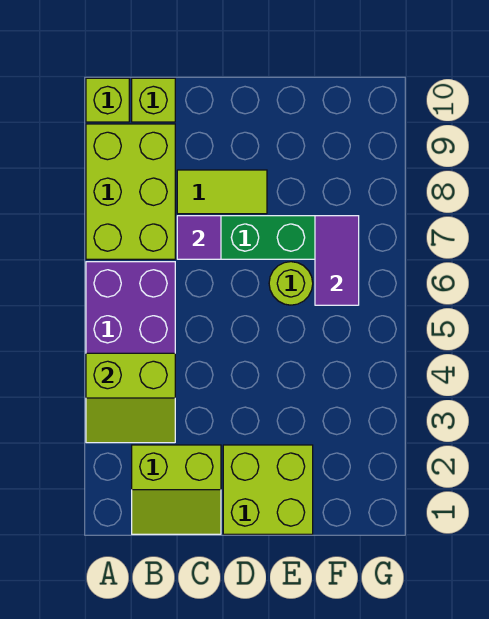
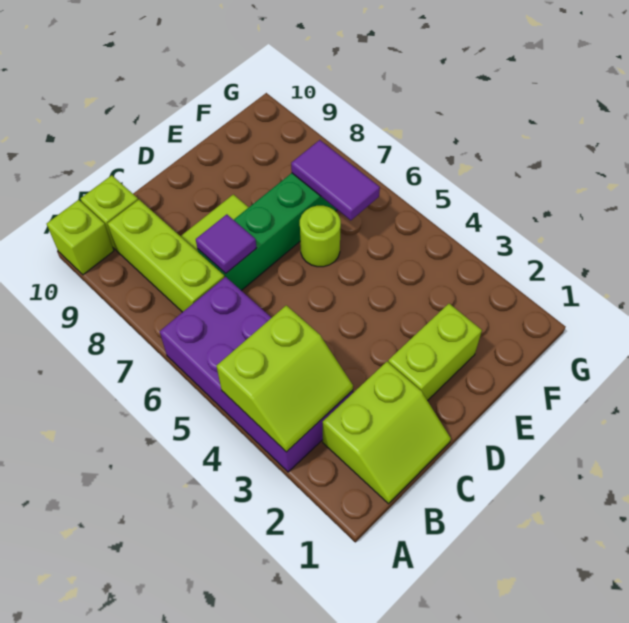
lime 2x3 brick [86,124,175,259] -> lime 1x3 brick [108,200,225,312]
lime 2x2 brick [223,445,313,534] -> lime 1x2 brick [388,304,482,401]

